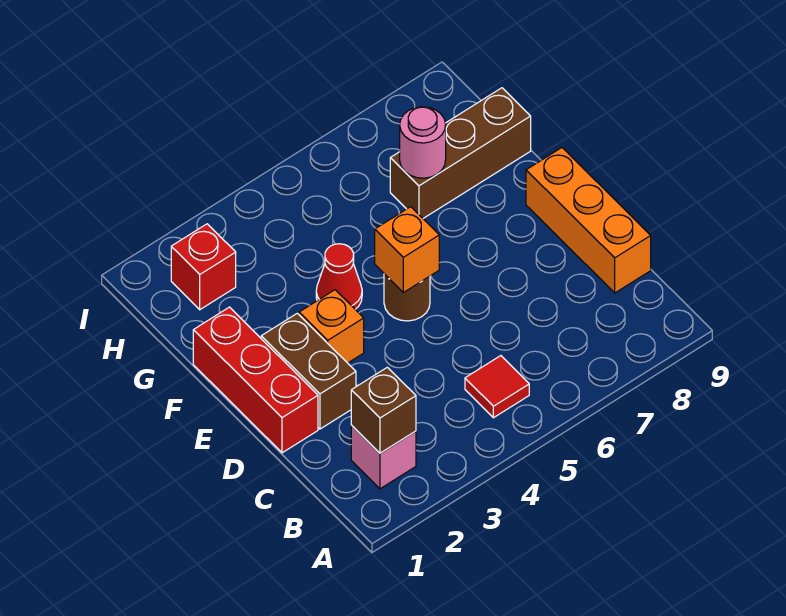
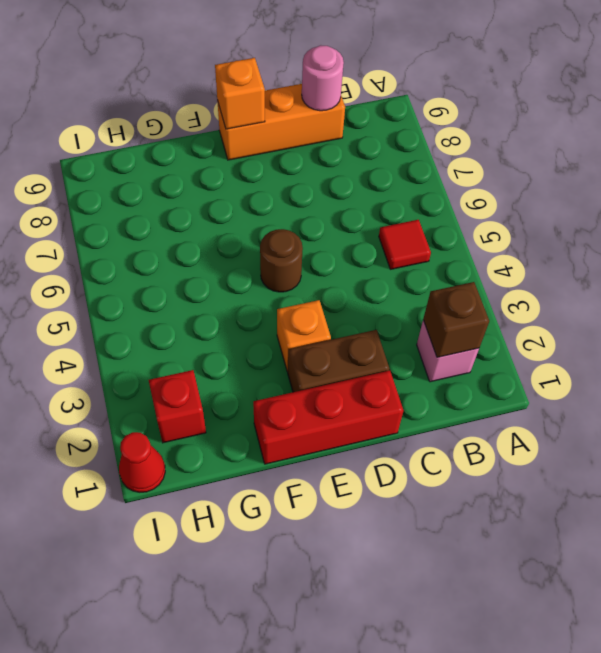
orange 1x1 brick [375,207,439,292] -> orange 1x1 brick moved to [215,58,265,129]
red 1x1 cone [316,244,362,309] -> red 1x1 cone moved to [119,432,165,492]
brown 1x3 brick [390,88,531,218] -> none
pink 1x1 round brick [400,107,446,178] -> pink 1x1 round brick moved to [302,45,344,111]

